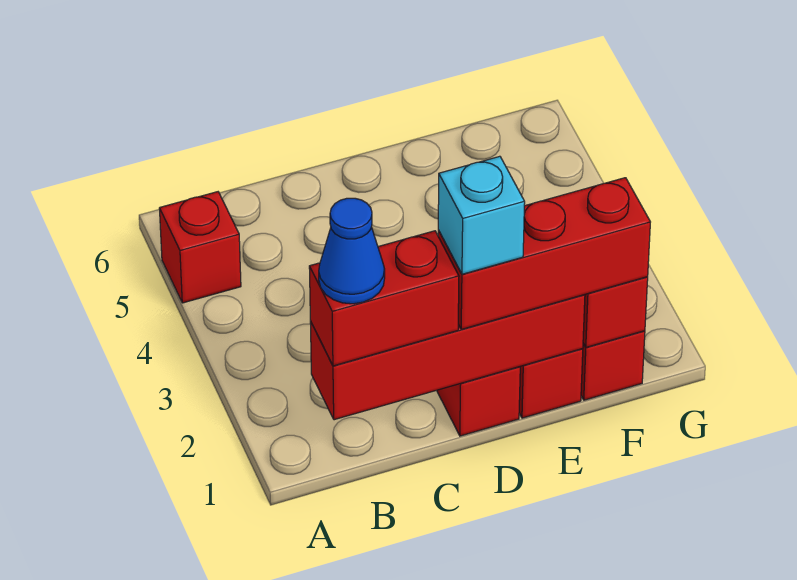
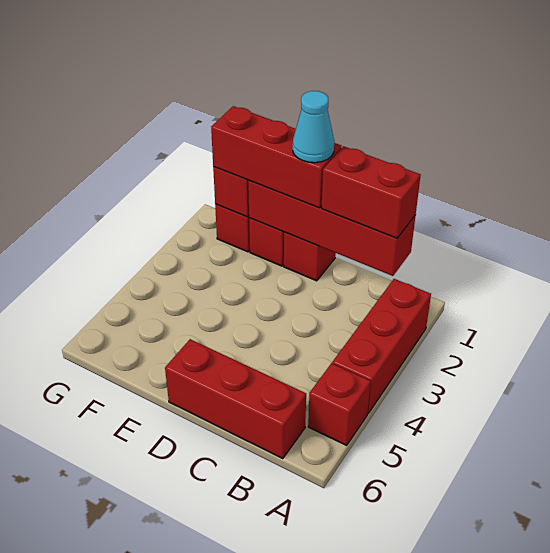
none -> red 1x3 brick [332,279,431,413]
blue 1x1 cone [319,198,385,304] -> none
none -> red 1x3 brick [165,339,306,458]
cyan 1x1 brick [438,156,525,274] -> cyan 1x1 cone [293,91,334,163]

